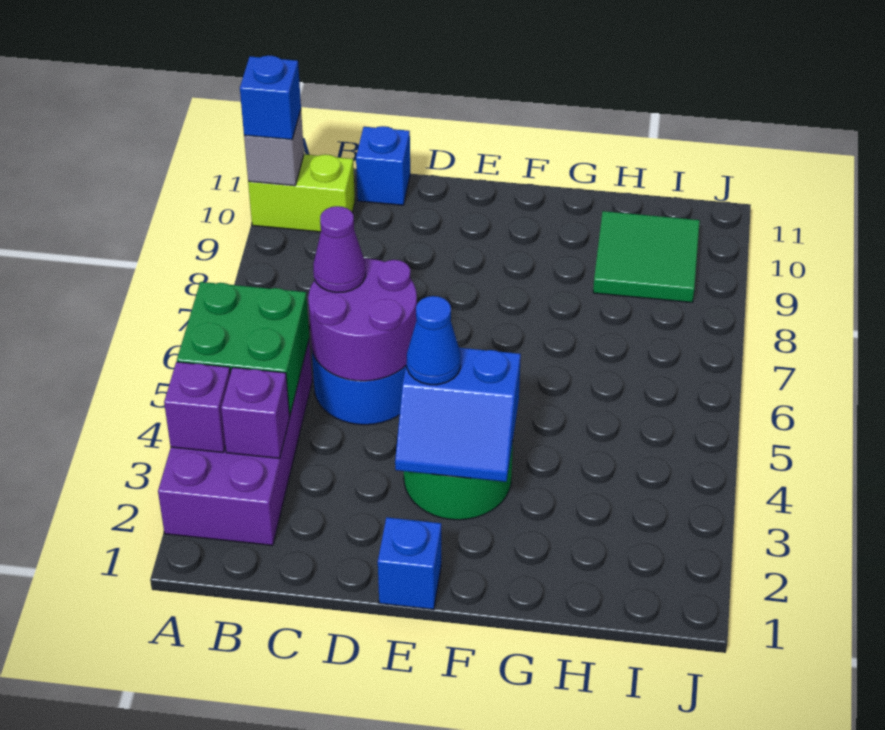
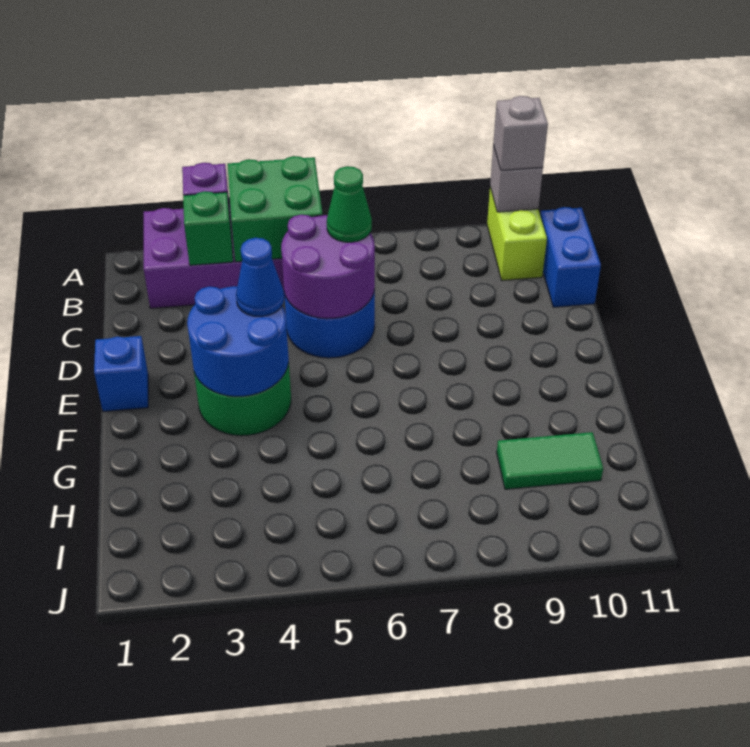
blue 1x1 brick [240,55,301,140] -> grey 1x1 brick [493,96,548,170]
purple 1x1 brick [221,368,290,458] -> green 1x1 brick [183,191,233,265]
purple 1x1 cone [313,206,366,292] -> green 1x1 cone [327,166,372,242]
blue 1x1 brick [356,126,410,205] -> blue 1x2 brick [540,207,601,307]
blue 2x2 slope [395,348,521,482] -> blue 2x2 round brick [187,286,289,396]
green 2x2 tile [593,211,700,302] -> green 1x2 tile [497,432,603,489]

